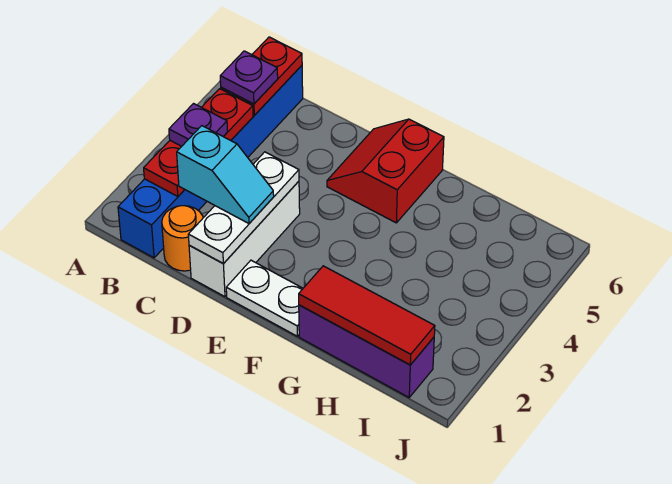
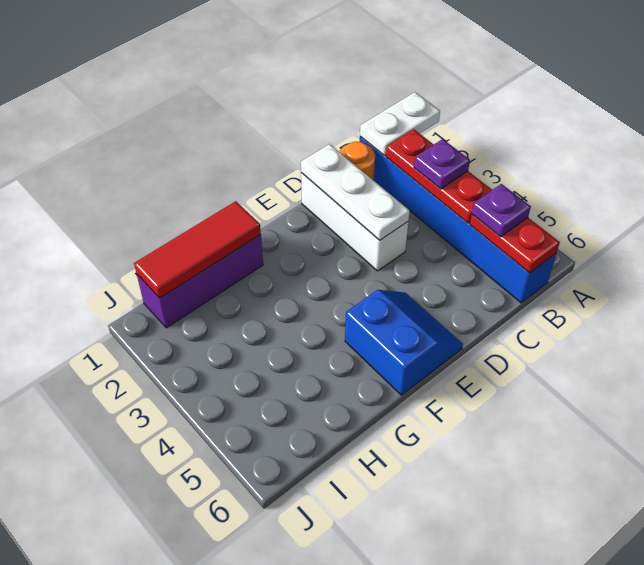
cyan 1x2 slope [177,126,274,223] -> none
white 1x2 plate [226,260,303,336] -> white 1x2 plate moved to [360,92,440,156]
red 2x2 slope [327,119,444,223] -> blue 2x2 slope [345,290,463,395]

